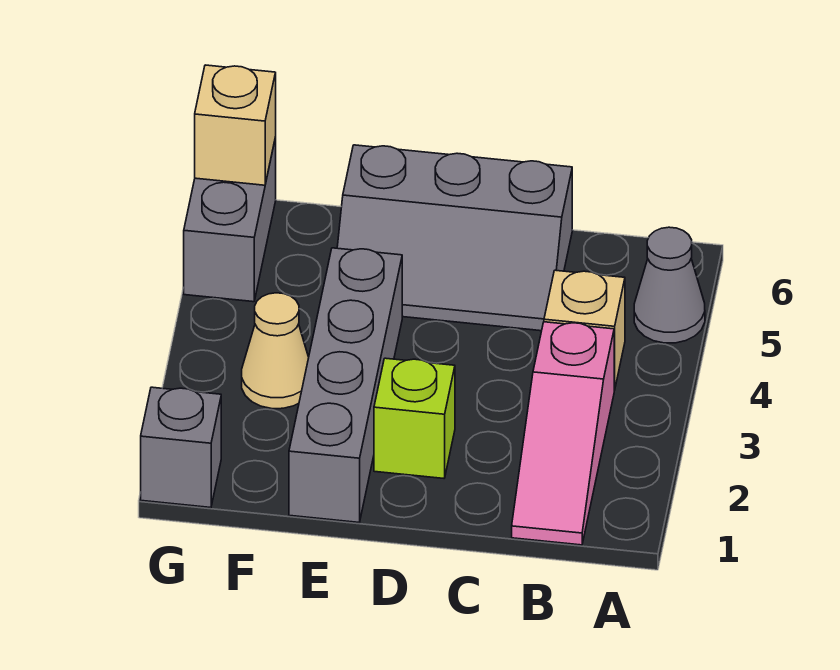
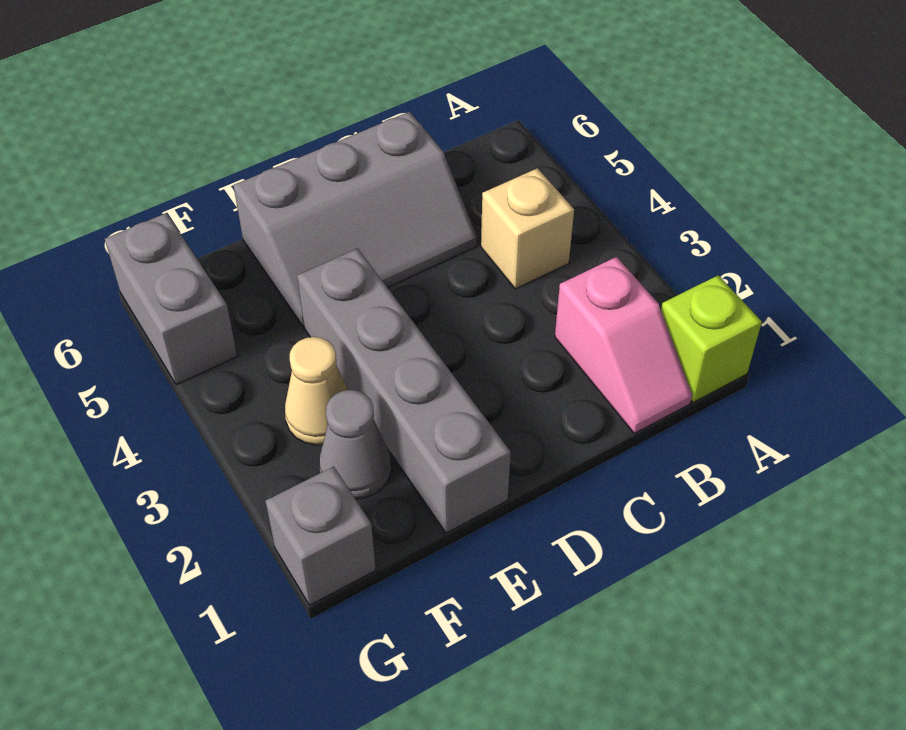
grey 1x1 cone [634,227,705,343] -> grey 1x1 cone moved to [319,390,391,499]
pink 1x3 slope [512,322,614,545] -> pink 1x2 slope [555,257,692,433]
lime 1x1 brick [374,358,455,478] -> lime 1x1 brick moved to [661,275,762,402]
tan 1x1 brick [195,65,276,185] -> none

